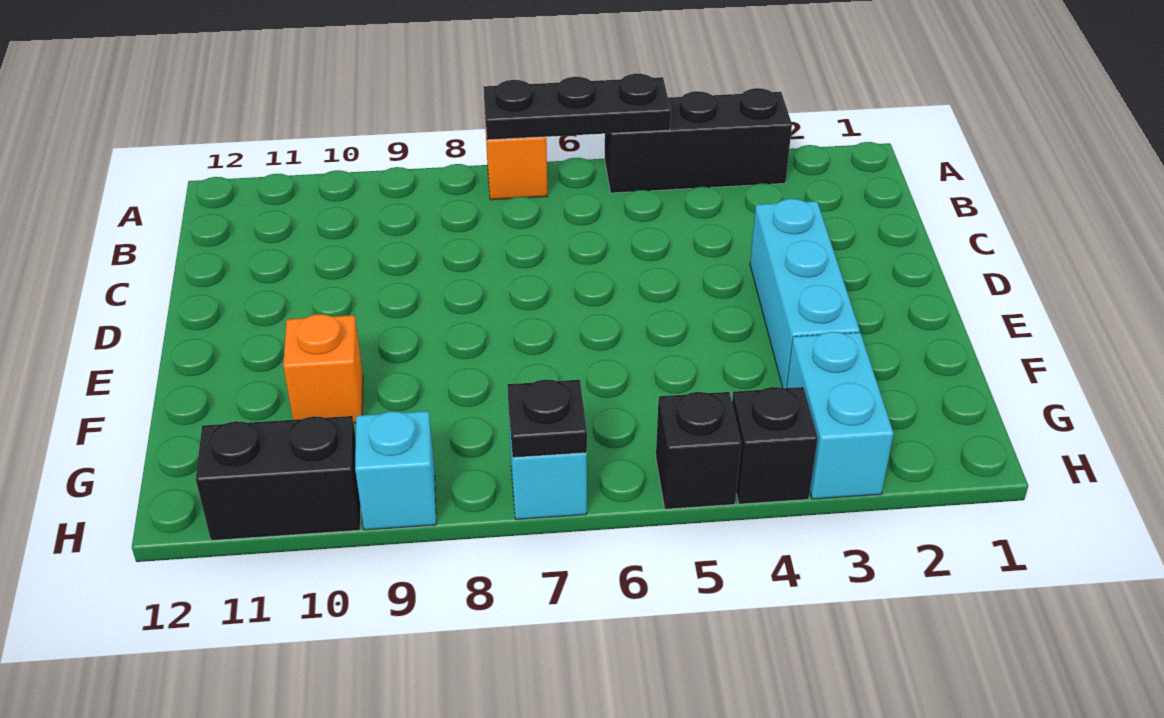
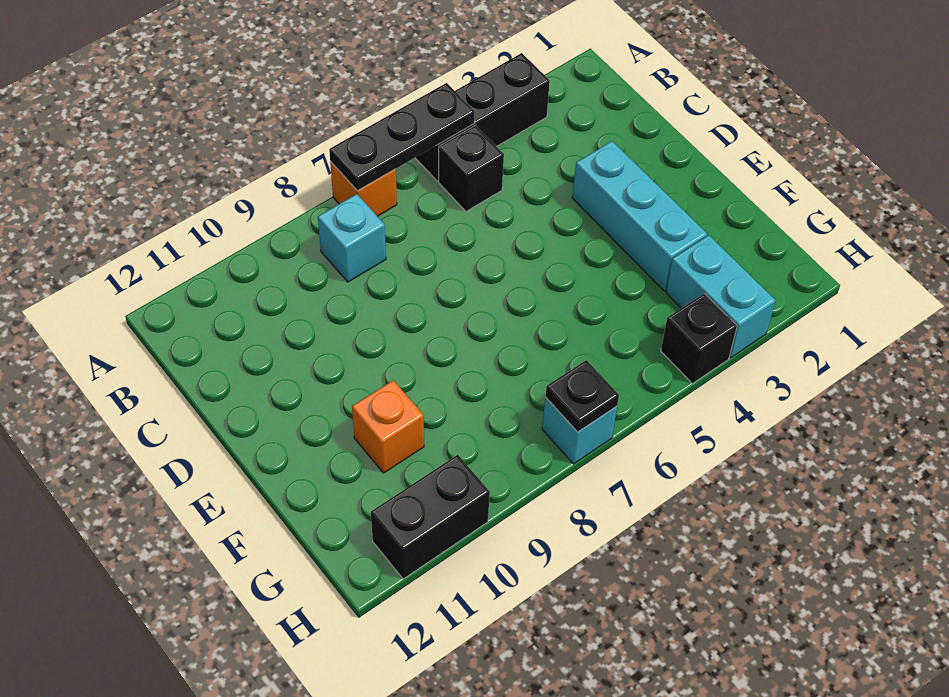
black 1x1 brick [656,392,741,509] -> black 1x1 brick moved to [439,125,504,211]
cyan 1x1 brick [355,411,436,530] -> cyan 1x1 brick moved to [318,194,386,282]

